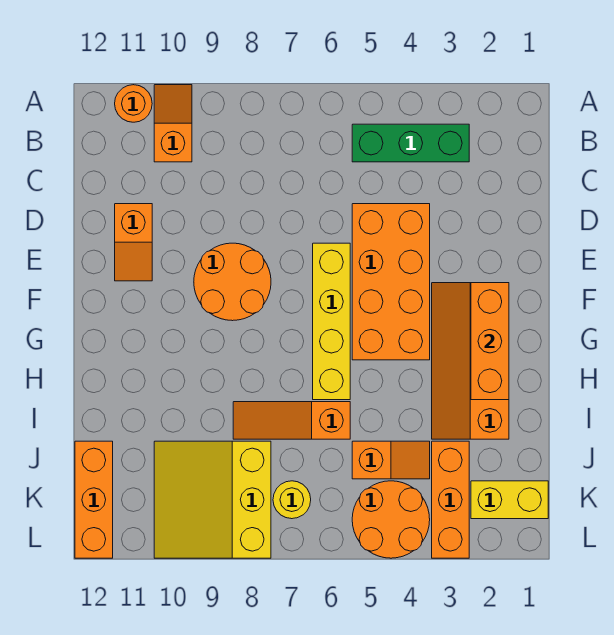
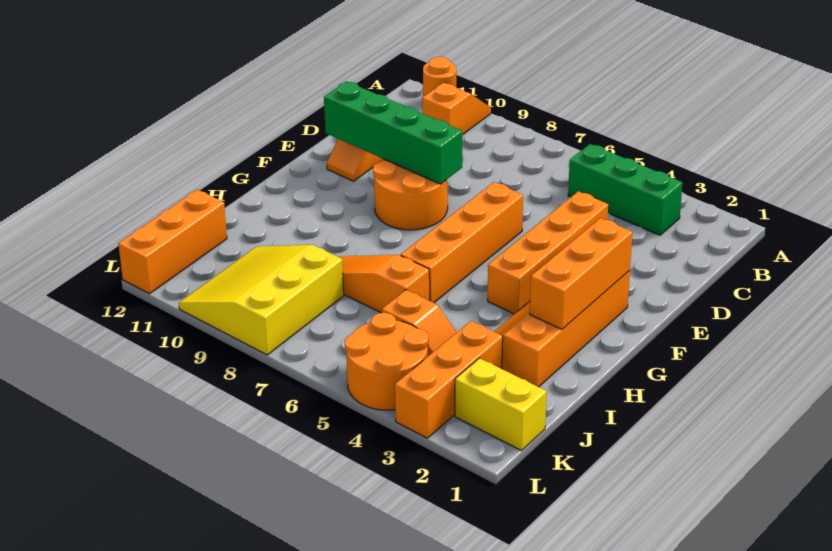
orange 2x4 brick [352,204,430,360] -> orange 1x4 brick [488,191,608,314]
yellow 1x4 brick [313,243,350,400] -> orange 1x4 brick [401,182,523,303]
none -> green 1x4 brick [324,81,462,184]
yellow 1x1 round brick [273,481,311,519] -> none

